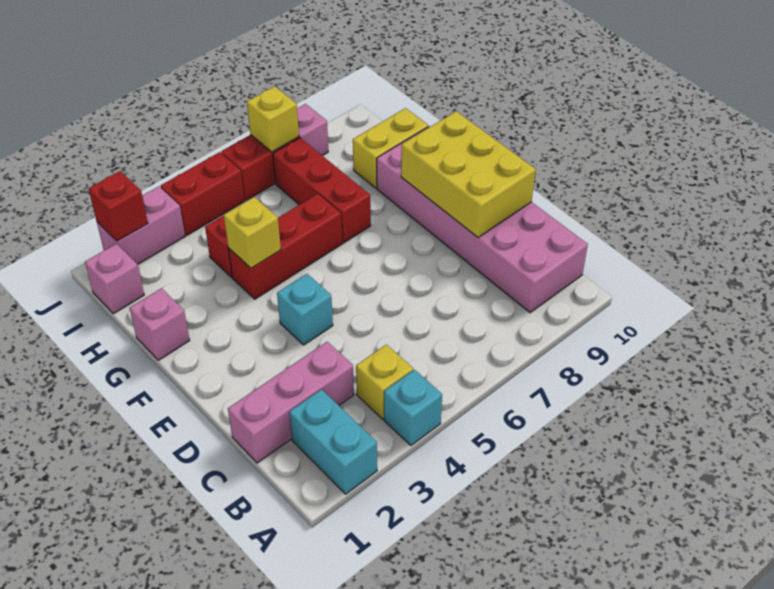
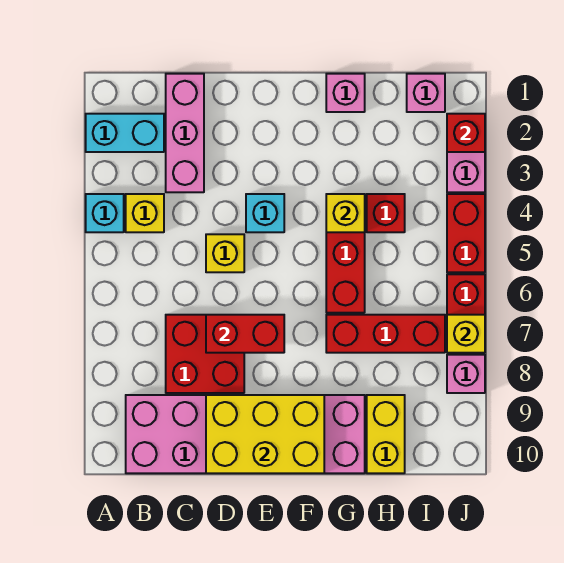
none -> red 2x2 brick [166,315,244,393]
none -> yellow 1x1 brick [206,234,244,272]
none -> red 1x2 brick [206,315,284,353]

